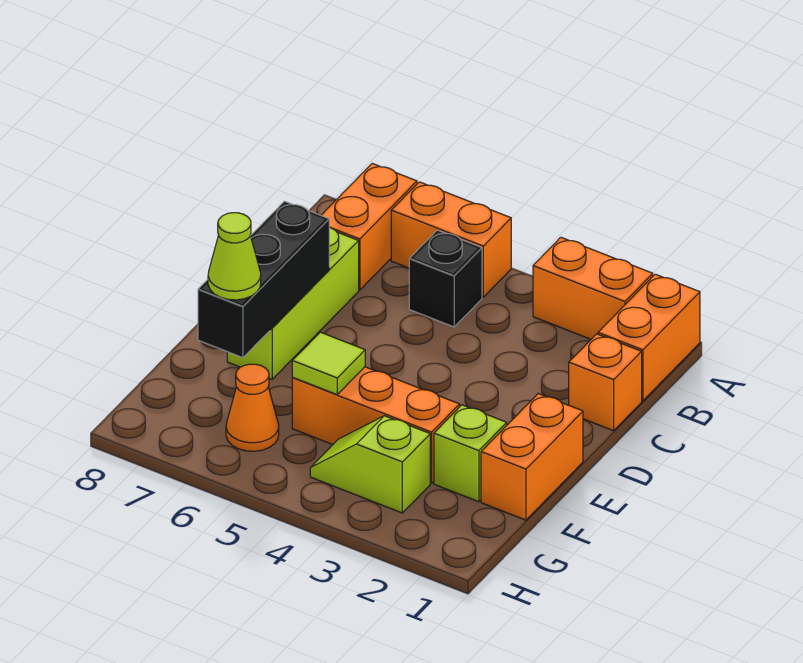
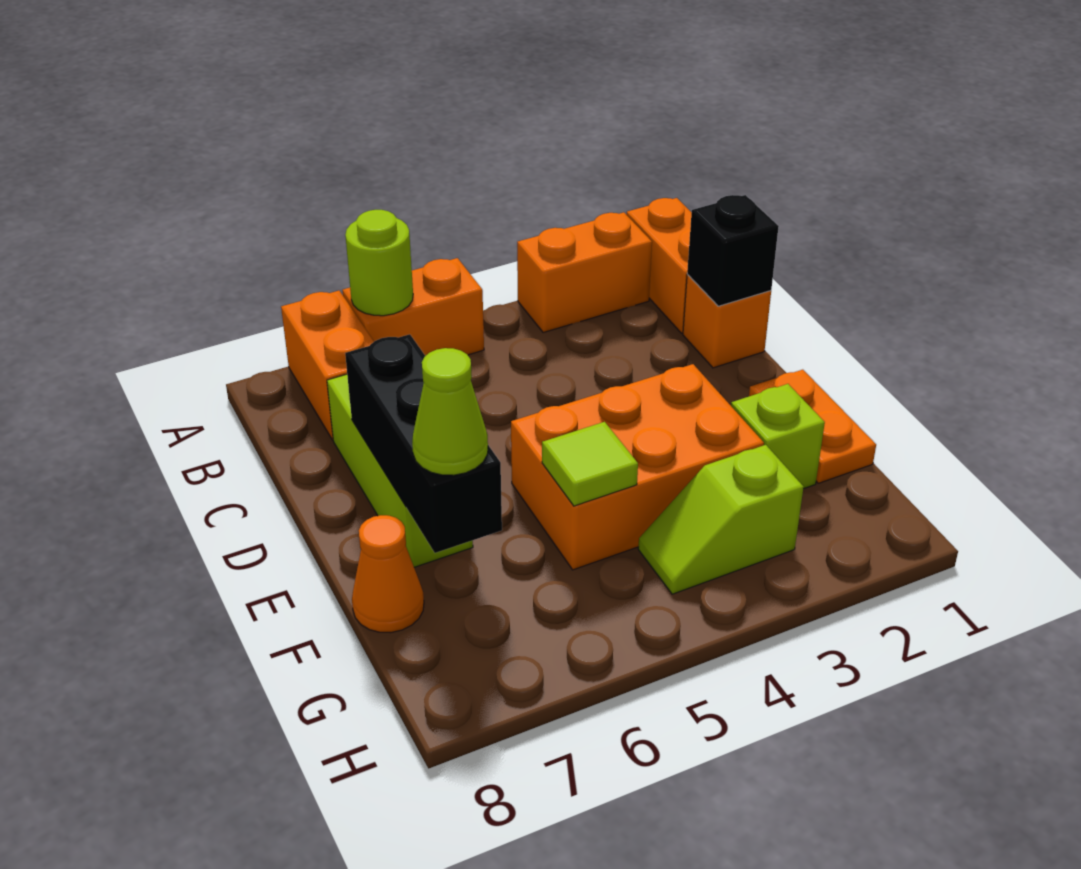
none -> lime 1x1 round brick [345,210,413,316]
black 1x1 brick [409,230,482,327] -> black 1x1 brick moved to [687,195,779,306]
orange 1x2 brick [481,394,583,520] -> orange 1x2 plate [749,370,876,483]
orange 1x3 brick [292,367,460,483] -> orange 2x3 brick [511,364,764,570]
orange 1x1 cone [226,364,279,451] -> orange 1x1 cone moved to [352,515,424,633]

